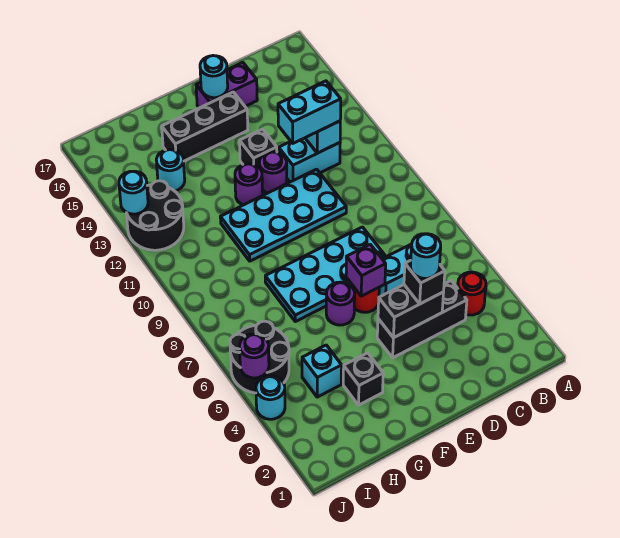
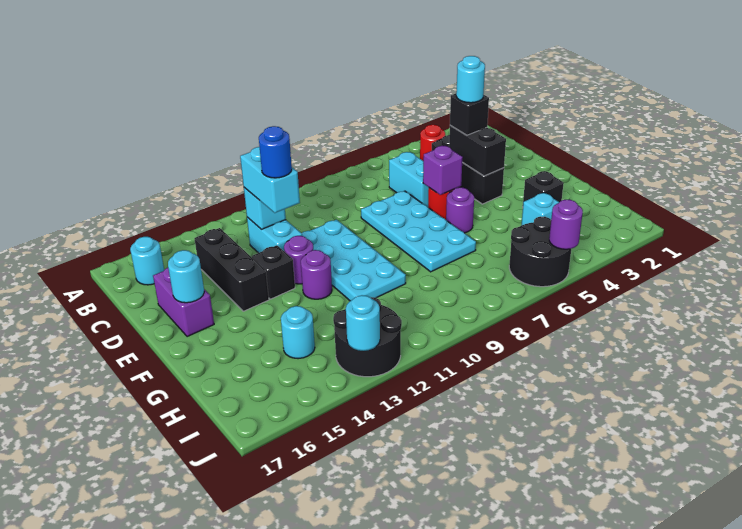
none -> blue 1x1 round brick [259,126,292,178]
black 1x3 brick [162,92,248,161] -> black 1x3 brick moved to [194,228,269,311]
cyan 1x1 round brick [256,376,285,419] -> cyan 1x1 round brick moved to [130,237,164,285]

